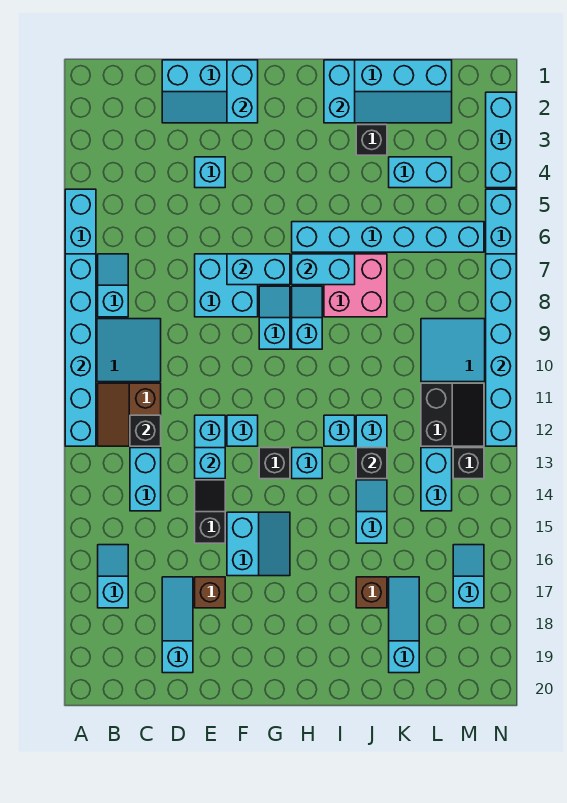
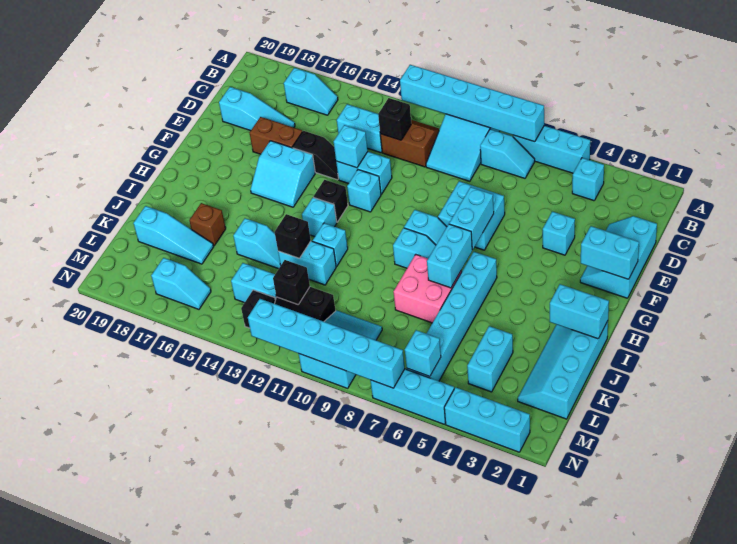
none -> cyan 1x1 brick [572,158,604,201]
brown 1x1 brick [195,577,225,608] -> brown 1x2 brick [250,117,302,154]
black 1x1 brick [356,125,387,155] -> black 1x1 brick moved to [273,260,310,304]
none -> cyan 1x1 brick [405,330,441,377]

